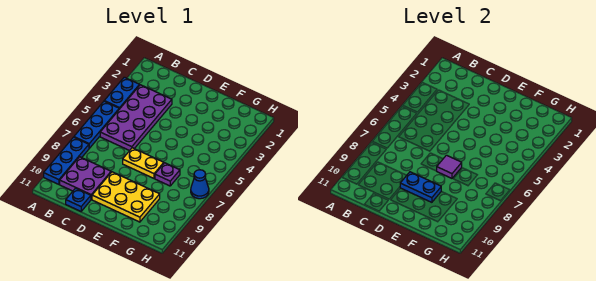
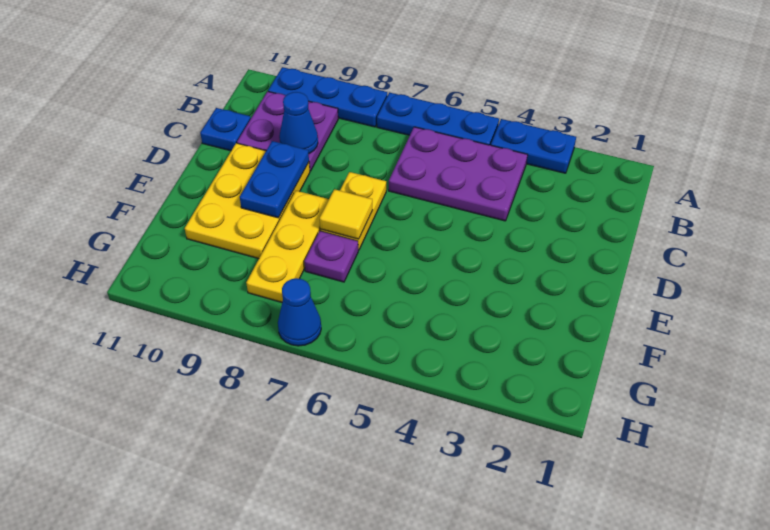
purple 2x4 plate [100,85,172,151] -> purple 2x3 plate [389,127,527,221]
none -> blue 1x1 cone [279,92,318,154]
purple 1x1 tile [437,155,462,178] -> yellow 1x1 tile [320,189,372,239]
none -> yellow 1x3 plate [246,191,329,302]

